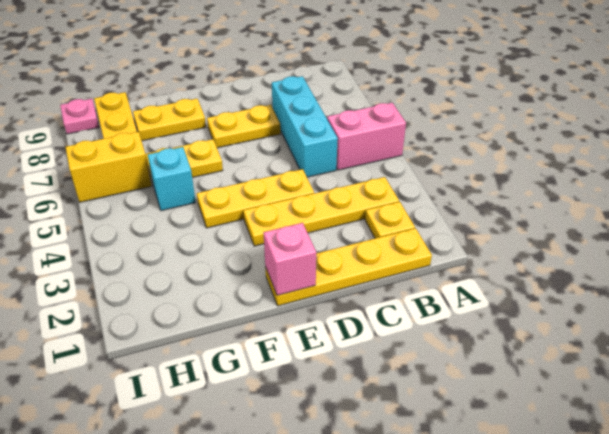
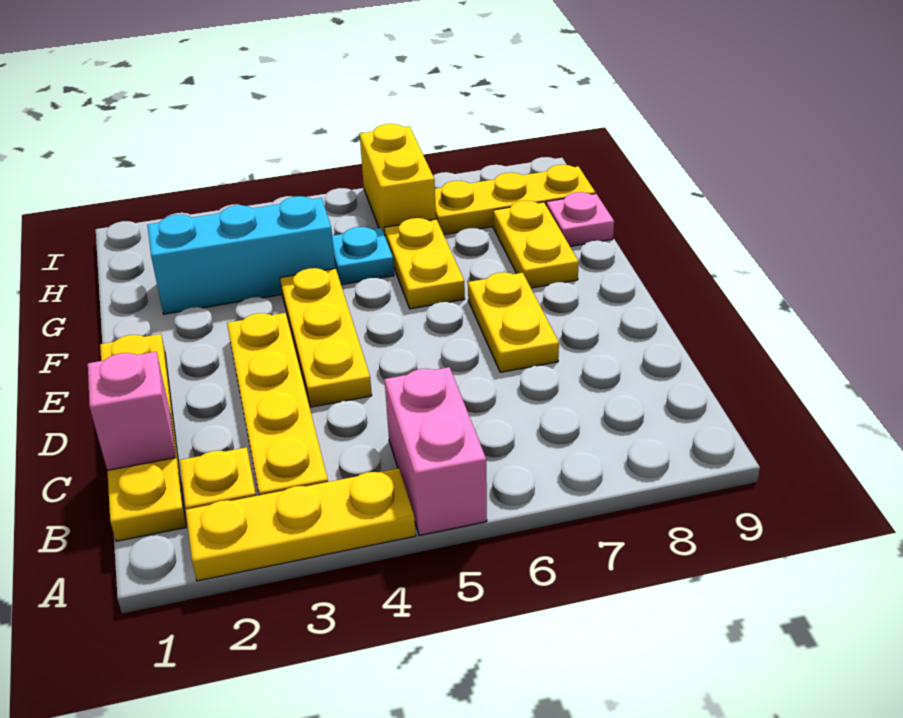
none -> yellow 1x3 plate [186,468,416,581]
cyan 1x3 brick [272,76,338,177] -> cyan 1x3 brick moved to [147,196,335,314]
pink 1x1 brick [264,223,316,295] -> pink 1x1 brick moved to [88,352,176,470]
cyan 1x1 brick [148,147,196,211] -> cyan 1x1 plate [332,227,394,285]
pink 1x1 plate [60,99,99,134] -> pink 1x1 plate moved to [546,192,614,246]

